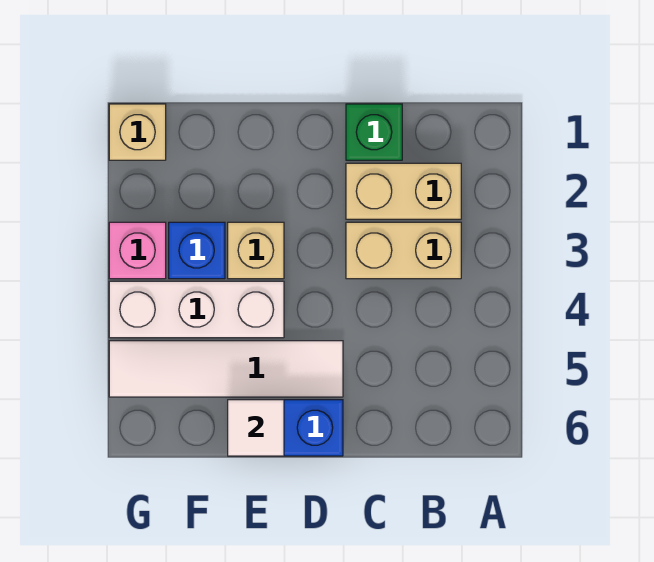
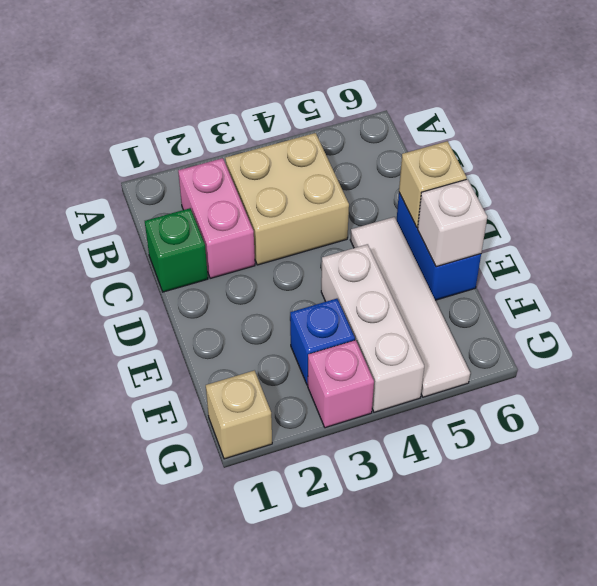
tan 1x2 brick [346,163,461,219] -> pink 1x2 brick [178,158,255,278]
tan 1x2 brick [346,222,461,279] -> tan 2x2 brick [225,133,349,265]
tan 1x1 brick [228,222,284,279] -> tan 1x1 brick moved to [399,141,467,227]
white 1x1 tile [228,400,284,456] -> white 1x1 brick [418,179,487,267]

